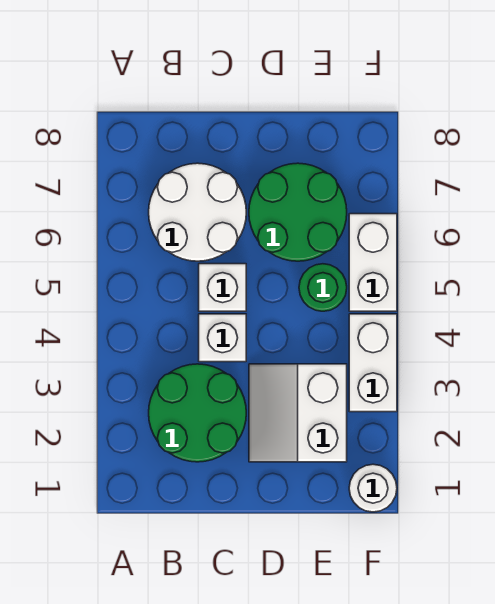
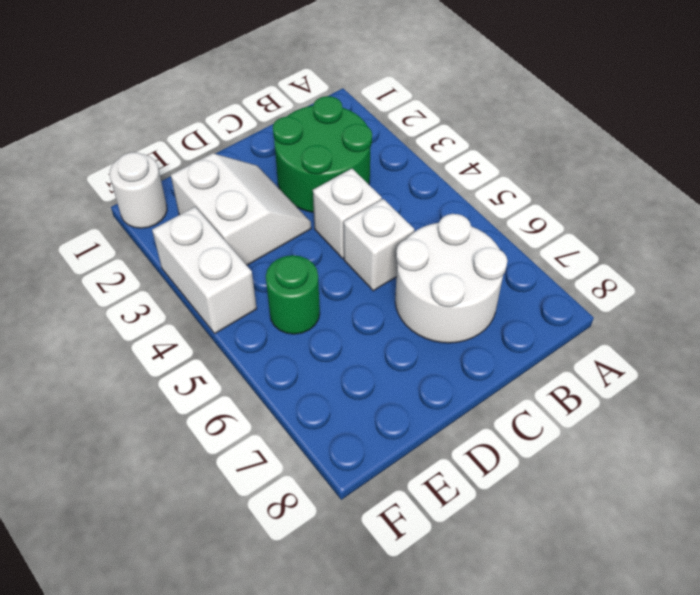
green 2x2 round brick [249,163,347,261] -> none
white 1x2 brick [349,214,397,311] -> none

